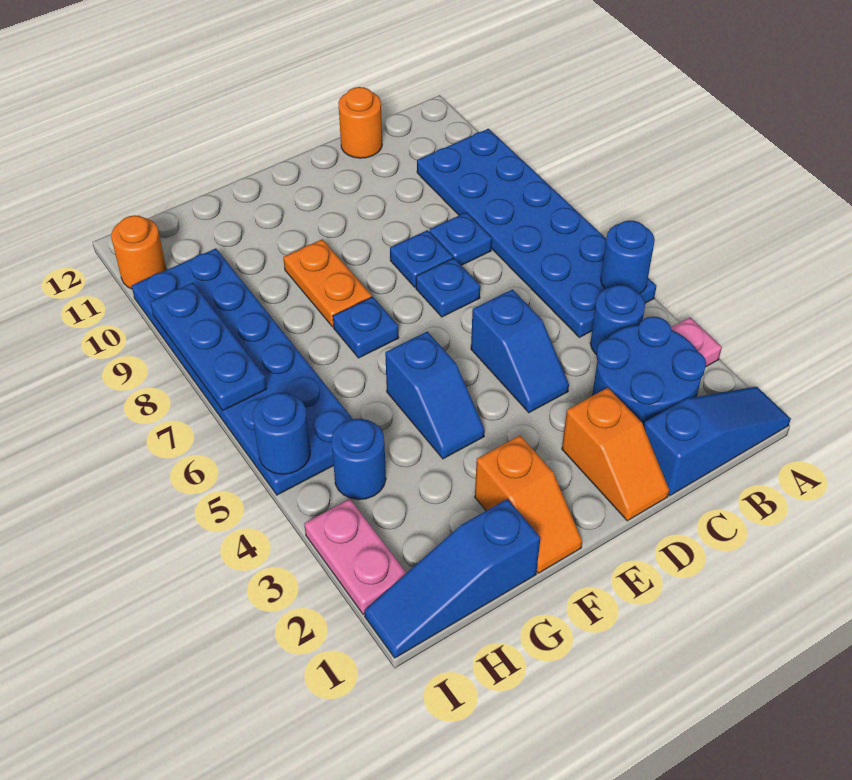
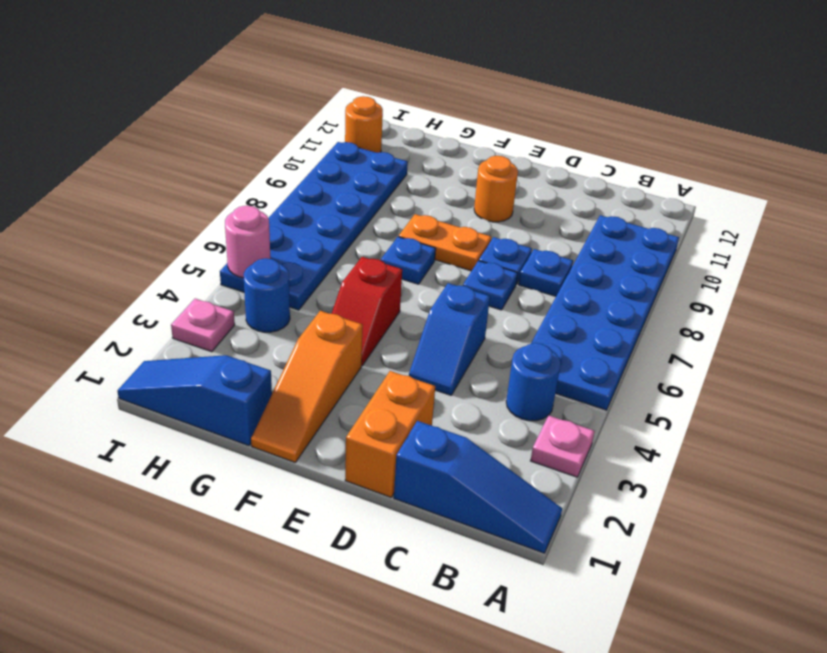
blue 1x1 round brick [601,221,655,294] -> none
blue 2x2 round brick [592,317,706,426] -> none
orange 1x1 round brick [338,87,382,158] -> orange 1x1 round brick moved to [474,156,518,222]
orange 1x2 slope [562,388,669,521] -> orange 1x2 brick [345,371,435,497]
orange 1x2 slope [475,435,582,573] -> orange 1x3 slope [251,311,363,462]
blue 1x2 slope [385,331,485,459] -> red 1x2 slope [332,257,402,366]
orange 1x2 plate [283,239,372,327] -> orange 1x2 plate turned to [399,214,491,271]
pink 1x2 plate [304,499,406,614] -> pink 1x1 plate [171,299,235,352]
blue 1x1 round brick [253,393,310,474] -> pink 1x1 round brick [225,206,270,278]
blue 1x3 plate [150,283,267,410] -> none

